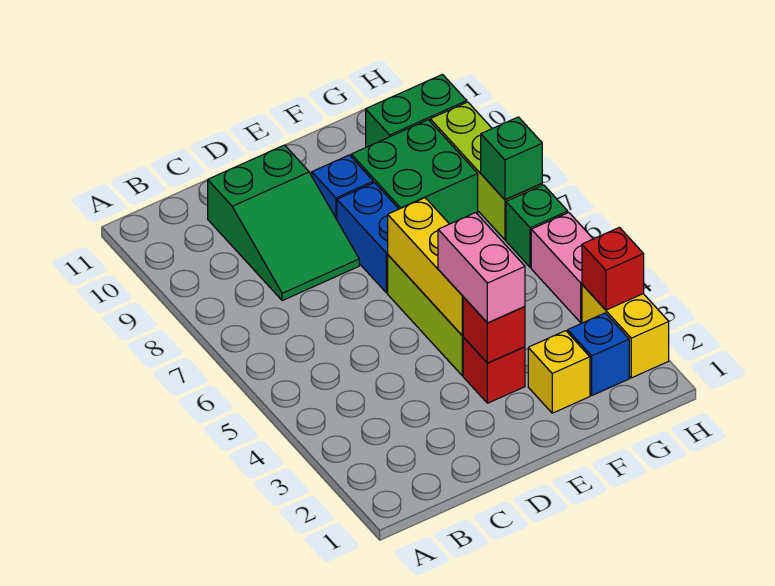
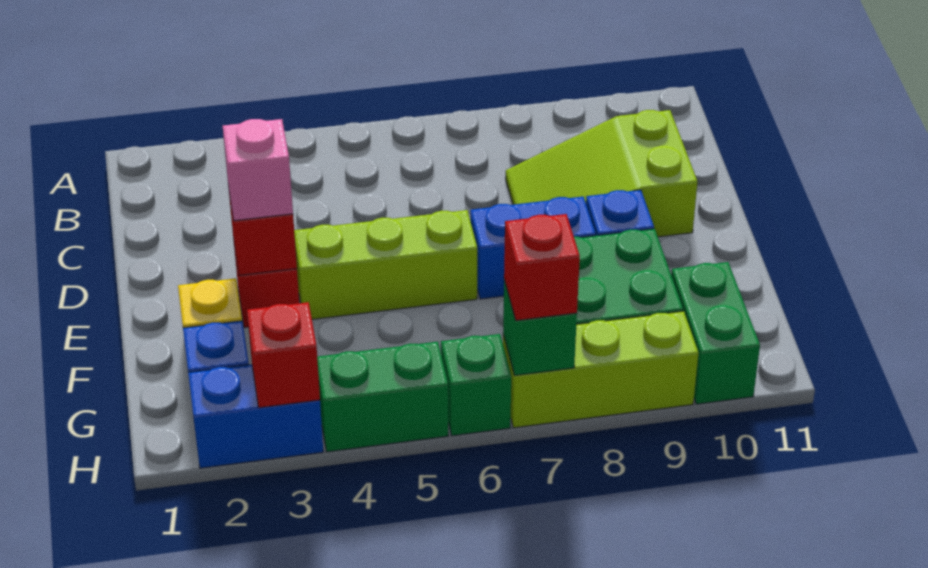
green 2x3 slope [208,145,359,301] -> lime 2x3 slope [506,110,698,237]
pink 1x2 brick [438,213,525,323] -> pink 1x1 brick [223,119,293,221]
yellow 1x3 brick [388,198,463,336] -> none
yellow 1x2 brick [582,285,669,378] -> blue 1x2 brick [188,365,323,468]
pink 1x2 brick [531,213,593,323] -> green 1x2 brick [317,342,448,452]
none -> red 1x1 brick [504,214,580,320]

